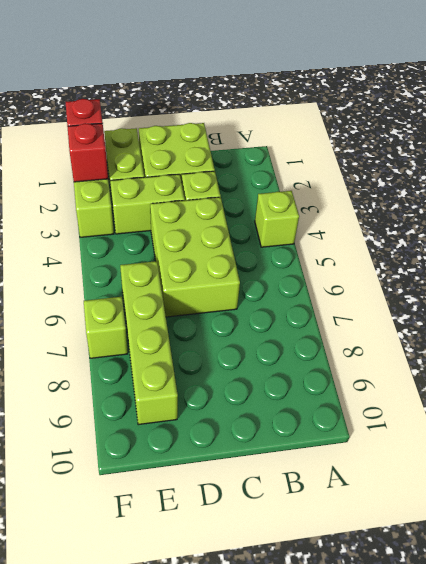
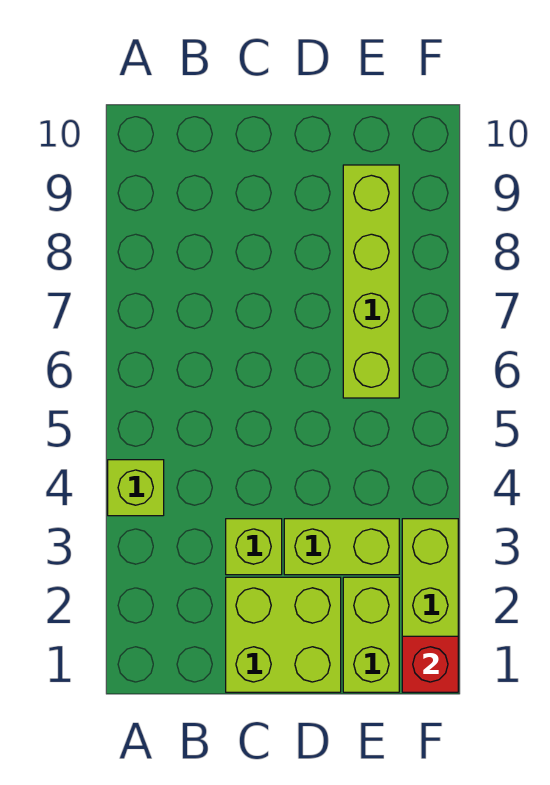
lime 2x3 brick [150,197,240,317] -> none
red 1x1 brick [67,123,108,182] -> none
lime 1x1 brick [84,297,128,358] -> none

